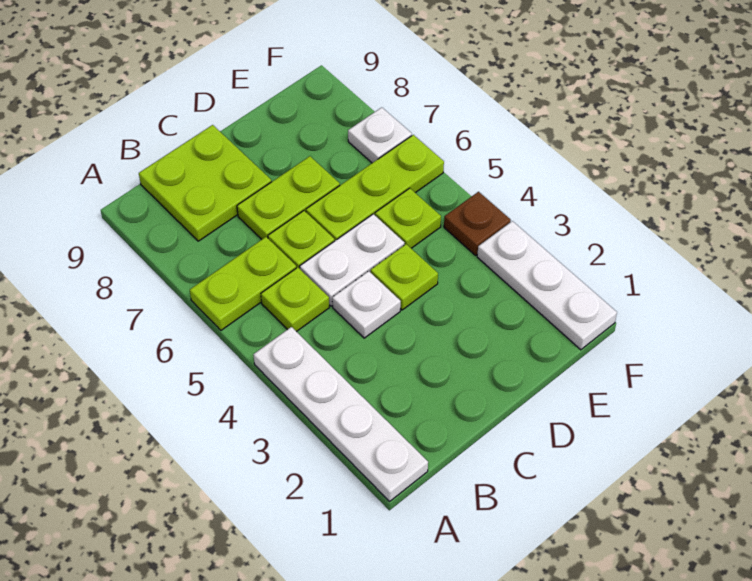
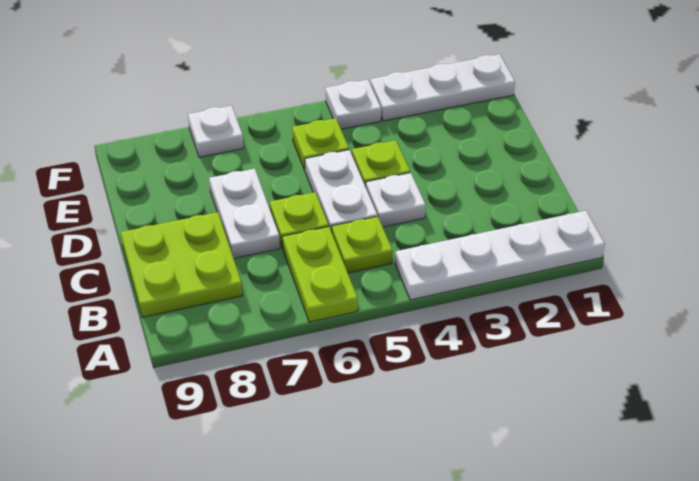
lime 1x2 plate [237,156,340,239] -> white 1x2 plate [209,169,280,258]
lime 1x3 plate [306,135,444,241] -> none
brown 1x1 plate [444,192,511,255] -> white 1x1 plate [325,80,381,129]

